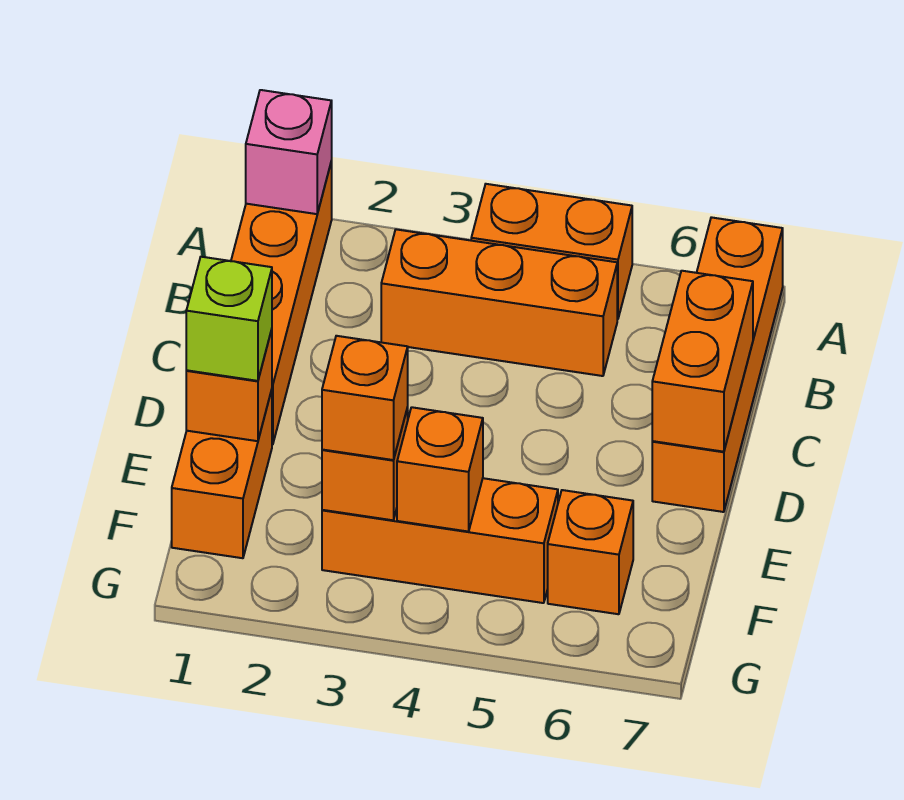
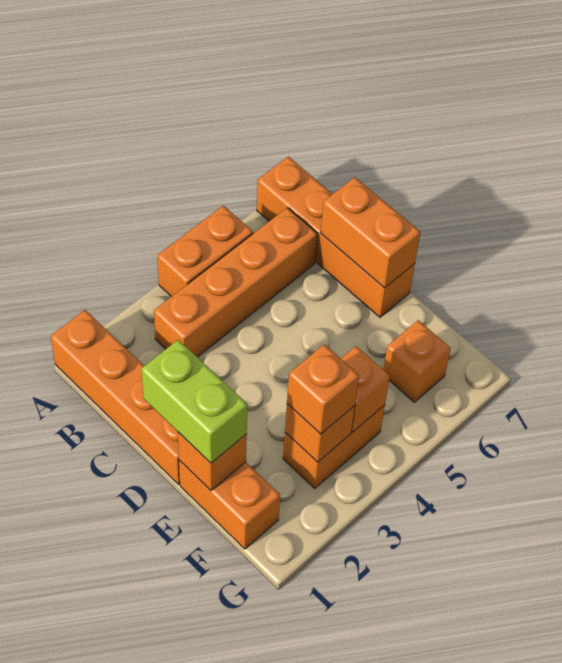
pink 1x1 brick [246,90,332,214] -> none
orange 1x3 brick [381,229,617,376] -> orange 1x4 brick [154,208,317,357]
lime 1x1 brick [186,257,272,381] -> lime 1x2 brick [141,340,248,463]
orange 1x3 brick [322,478,558,603] -> orange 1x2 brick [283,405,385,489]

